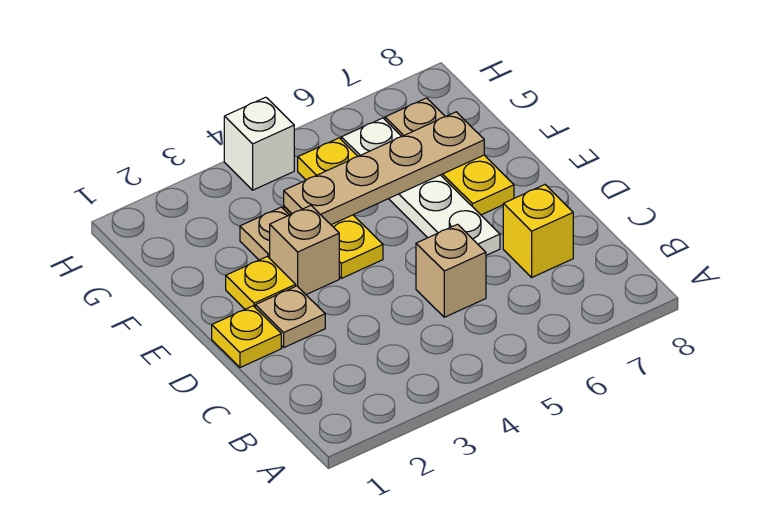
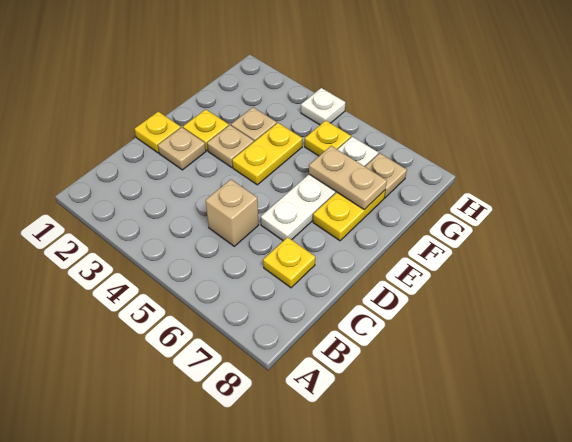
yellow 1x1 brick [503,185,573,277] -> yellow 1x1 plate [263,237,315,288]
tan 1x1 brick [270,206,339,295] -> tan 1x1 plate [207,125,254,167]
tan 1x4 plate [284,112,484,225] -> tan 1x2 plate [309,146,387,210]
white 1x1 brick [224,97,294,190] -> white 1x1 plate [301,88,346,125]

